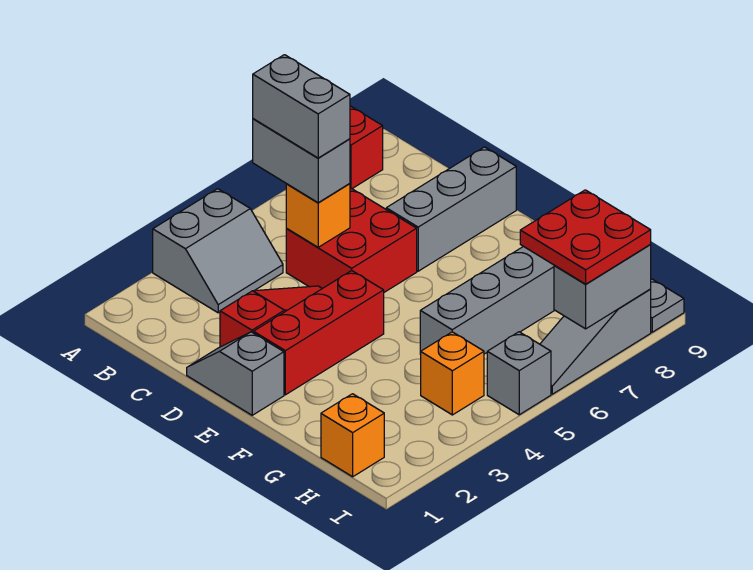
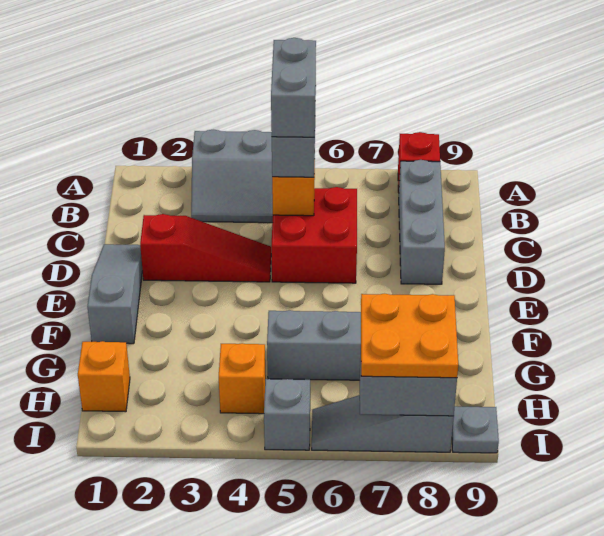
grey 1x2 slope [187,332,284,415] -> grey 1x3 slope [87,244,143,344]
grey 1x3 brick [386,147,516,271] -> grey 1x3 brick turned to [399,160,445,284]
red 1x3 brick [254,271,384,395] -> none
red 2x2 plate [520,190,651,284] -> orange 2x2 plate [361,294,458,378]

